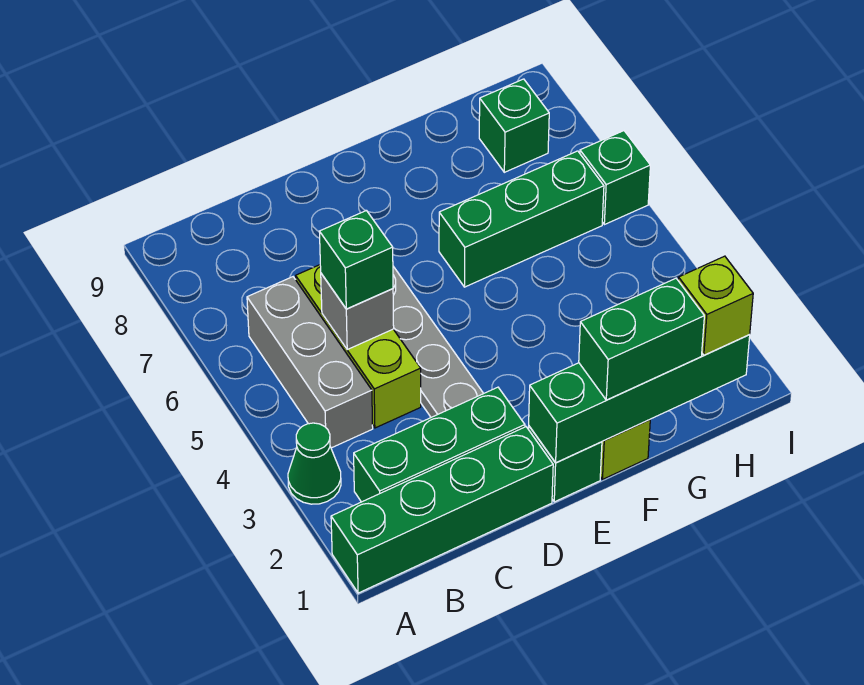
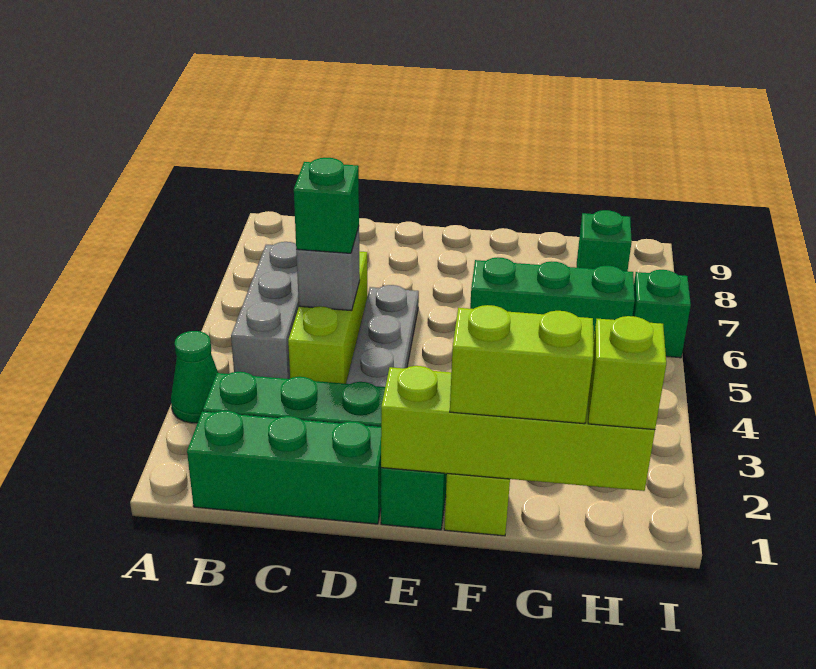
green 1x4 brick [331,427,553,593] -> green 1x3 brick [187,411,381,524]
green 1x4 brick [529,334,750,463] -> lime 1x4 brick [381,366,655,491]
green 1x2 brick [579,278,704,400] -> lime 1x2 brick [450,305,593,424]

